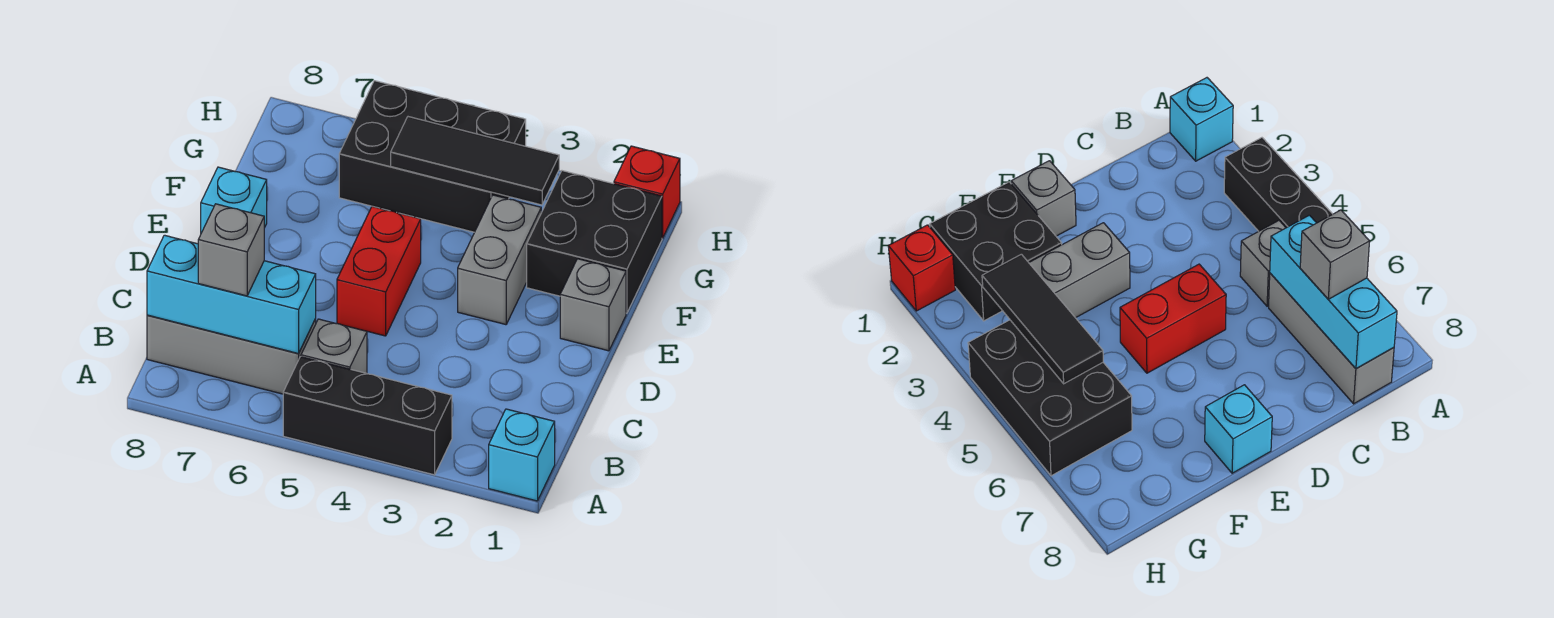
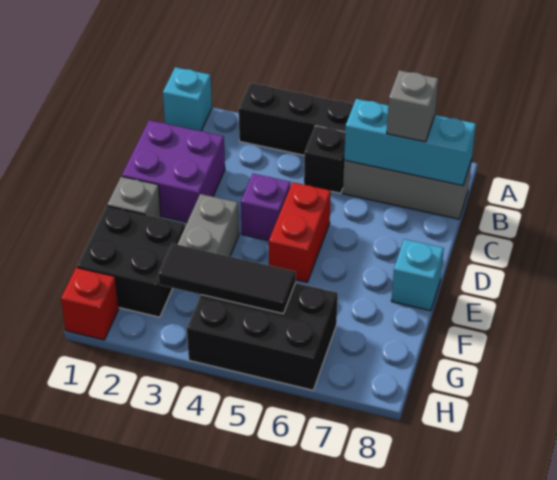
grey 1x1 brick [301,319,367,373] -> black 1x1 brick [304,126,345,193]
none -> purple 2x2 brick [122,120,225,222]
none -> purple 1x1 brick [241,174,291,241]

